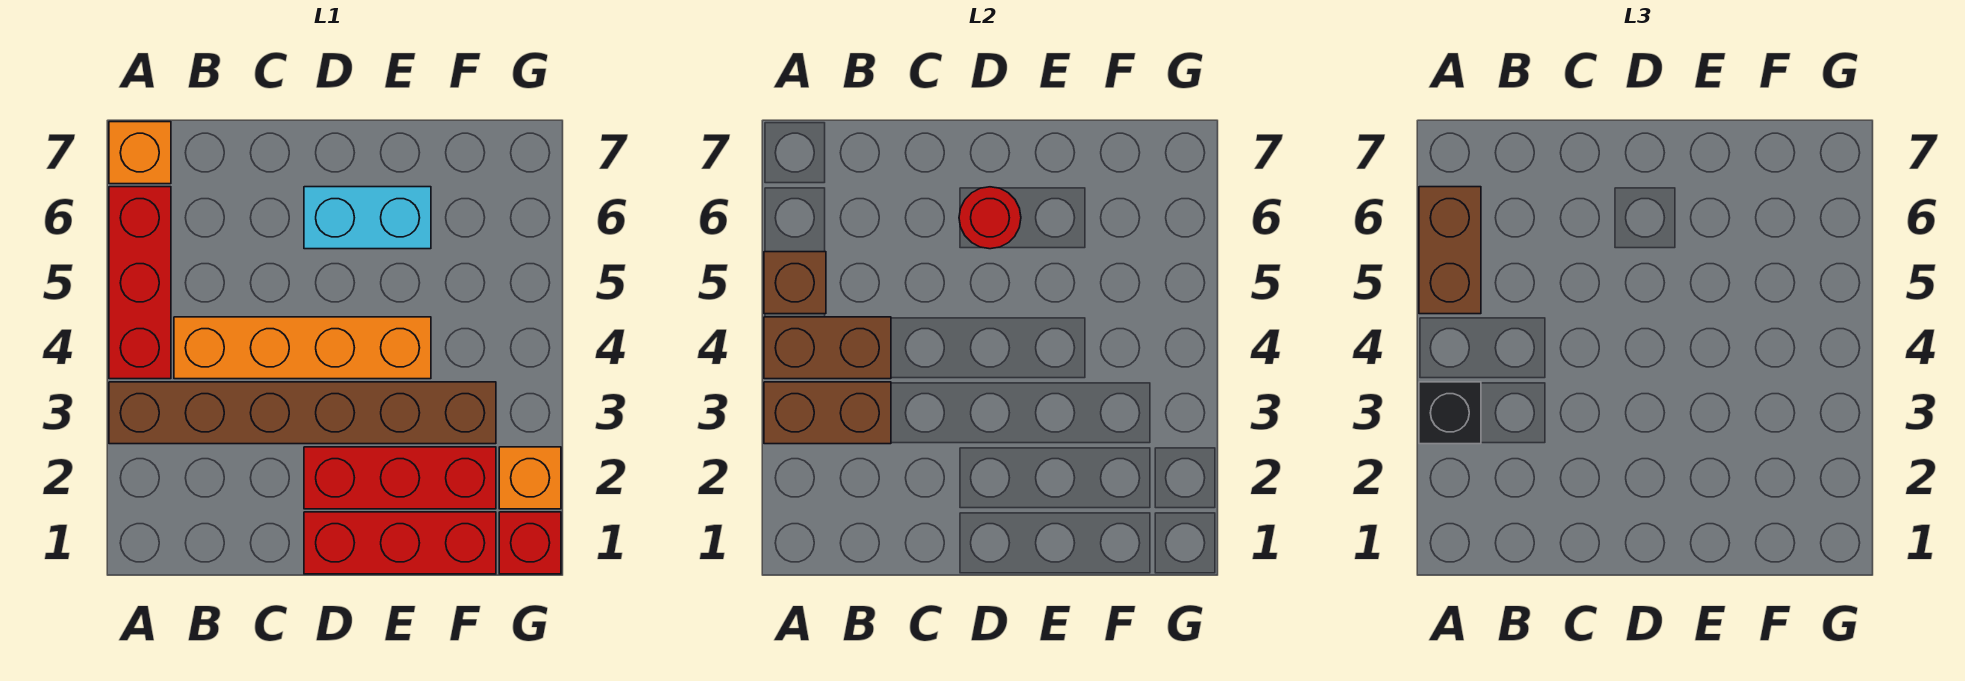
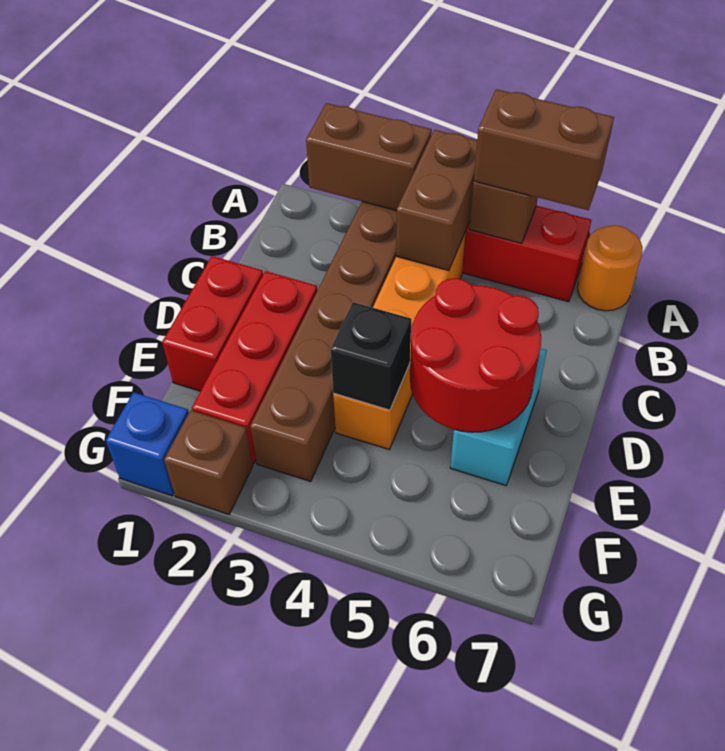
brown 1x2 brick [764,382,891,444] -> brown 1x2 brick turned to [306,103,432,211]
black 1x1 brick [1419,382,1481,444] -> black 1x1 brick moved to [331,302,411,410]
orange 1x1 brick [109,122,171,184] -> orange 1x1 round brick [577,225,643,311]
red 1x3 brick [304,512,496,574] -> red 1x2 brick [162,256,263,391]
red 1x1 round brick [959,187,1021,249] -> red 2x2 round brick [410,278,541,432]
red 1x1 brick [499,512,561,574] -> blue 1x1 brick [106,392,189,496]
orange 1x1 brick [499,447,561,509] -> brown 1x1 brick [164,410,253,514]

